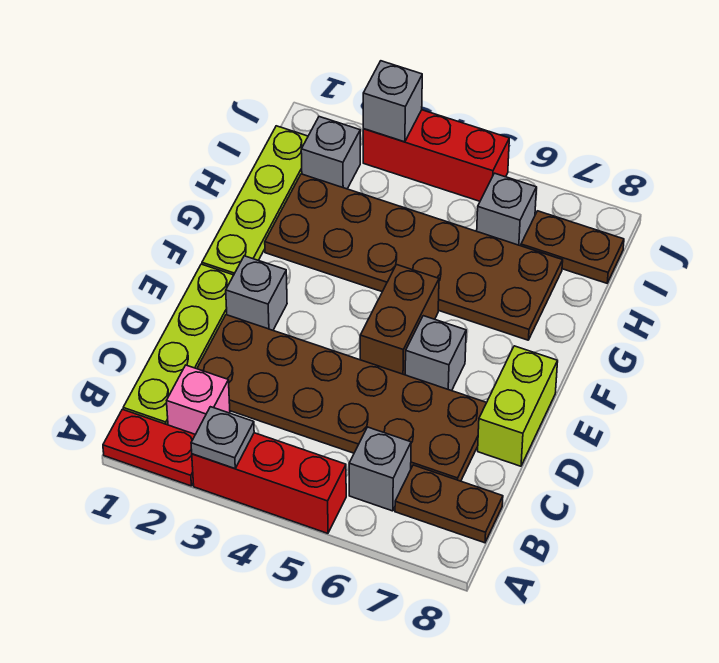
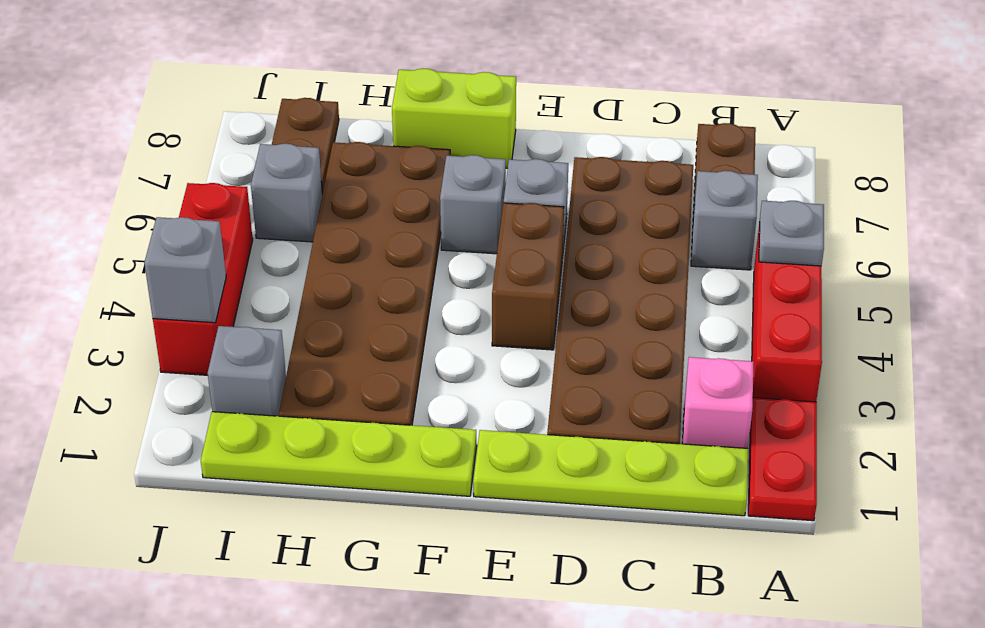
grey 1x1 plate [191,407,254,469] -> grey 1x1 plate moved to [759,201,824,266]
lime 1x2 brick [478,346,558,466] -> lime 1x2 brick moved to [392,69,516,168]
grey 1x1 brick [226,256,287,330] -> grey 1x1 brick moved to [440,155,506,254]
brown 1x2 brick [360,265,439,375] -> brown 1x2 brick turned to [492,203,564,350]

